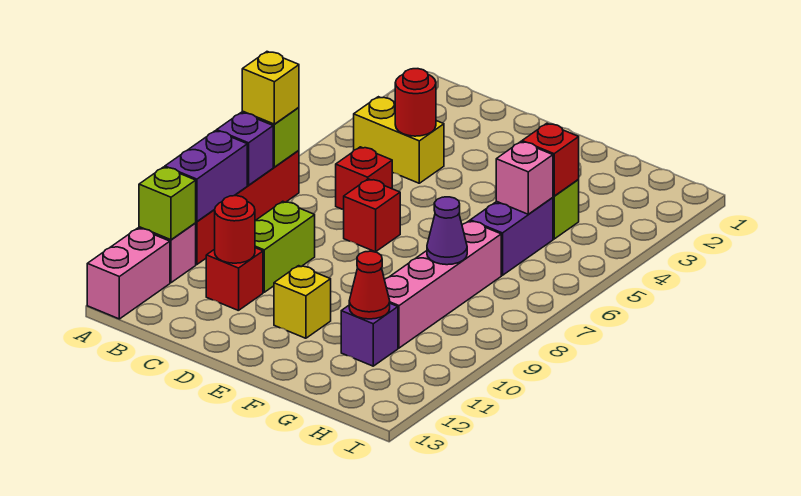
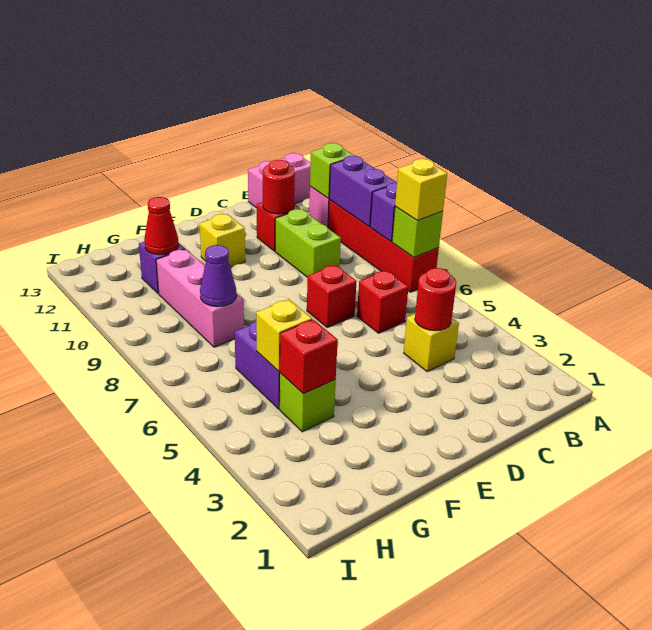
pink 1x2 brick [87,228,170,319] -> pink 1x2 brick turned to [248,153,311,208]
yellow 1x2 brick [354,97,444,183] -> yellow 1x1 brick [404,314,459,372]
pink 1x1 brick [496,142,553,214] -> yellow 1x1 brick [256,299,312,371]
pink 1x4 brick [385,221,501,348] -> pink 1x3 brick [156,249,244,347]

